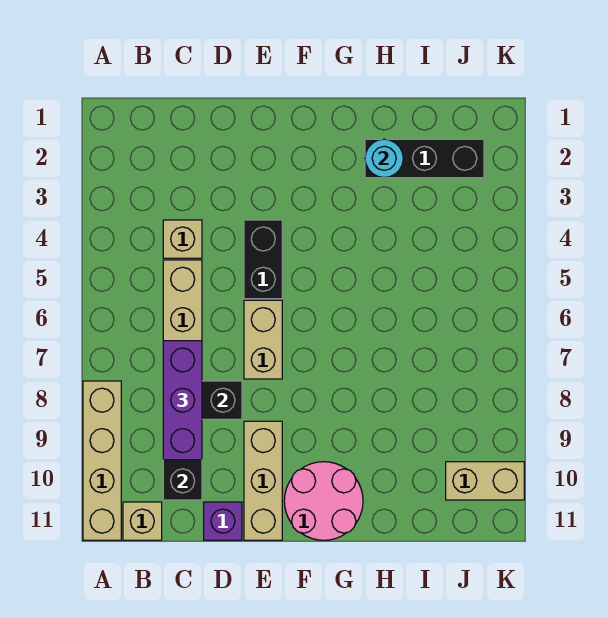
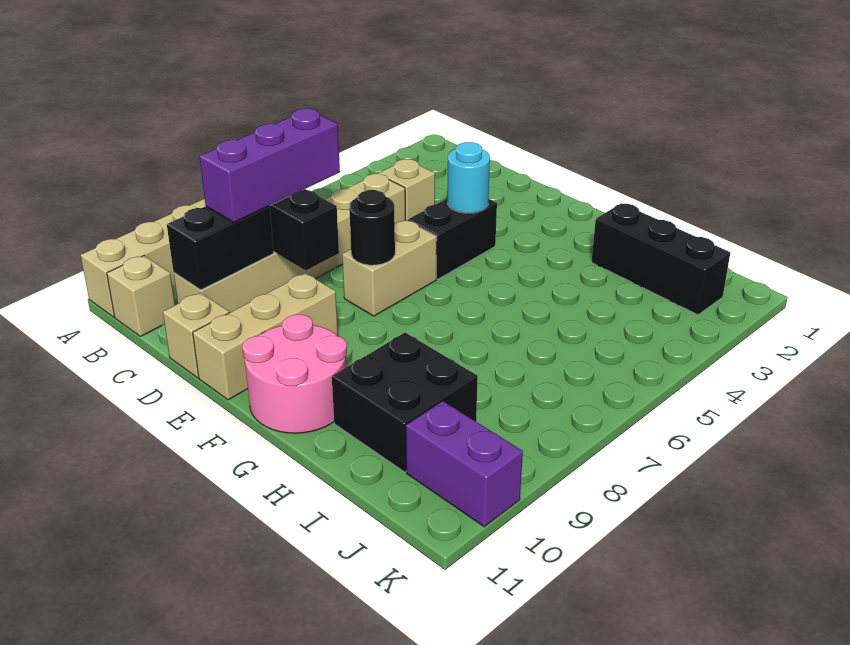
purple 1x1 brick [204,502,242,540] -> tan 1x1 brick [163,293,229,378]
none -> black 1x1 round brick [349,190,395,265]
cyan 1x1 round brick [365,139,403,178] -> cyan 1x1 round brick moved to [447,142,490,213]
none -> black 2x2 brick [332,333,478,472]
tan 1x2 brick [446,462,524,500] -> purple 1x2 brick [406,401,523,527]

